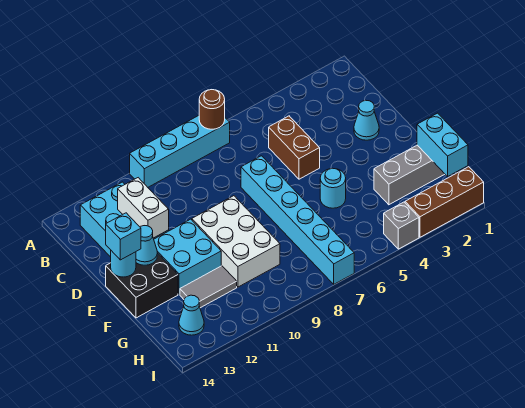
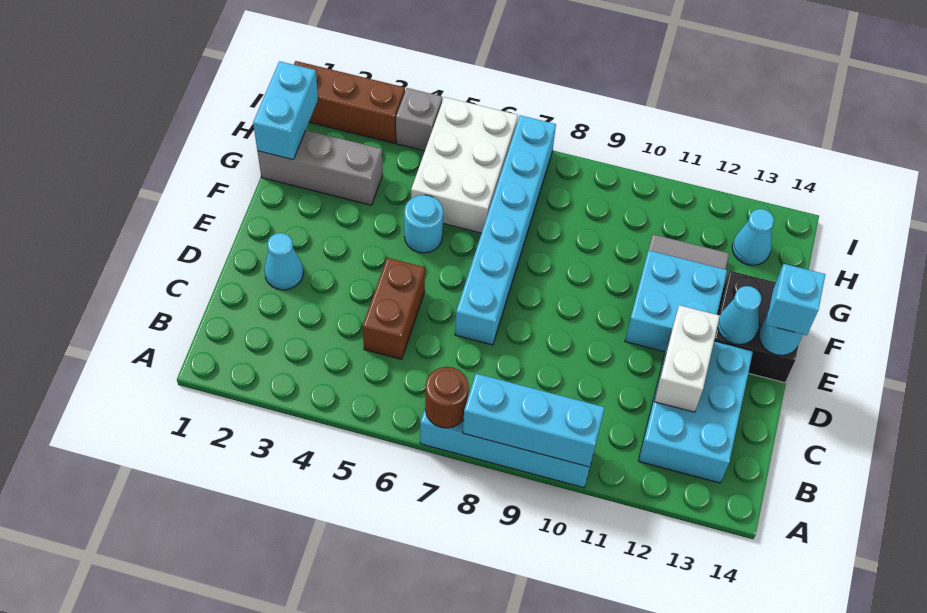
none -> cyan 1x3 brick [463,374,605,467]
white 2x3 brick [192,196,280,287] -> white 2x3 brick moved to [411,97,518,233]

